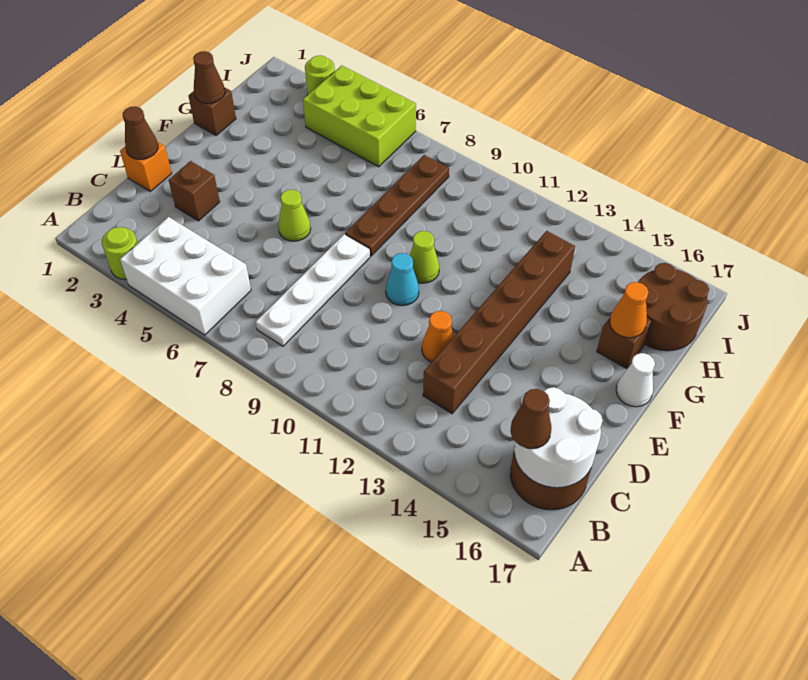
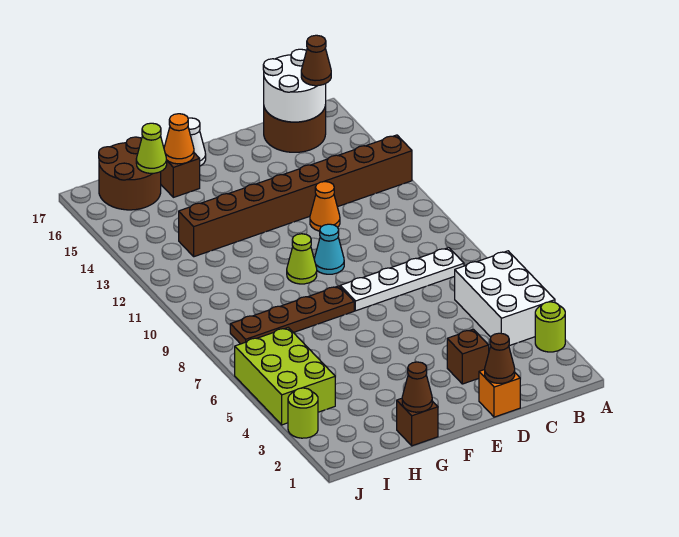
brown 1x6 brick [423,231,575,414] -> brown 1x8 brick [179,135,412,257]
lime 1x1 cone [278,190,311,241] -> lime 1x1 cone moved to [136,123,167,173]

